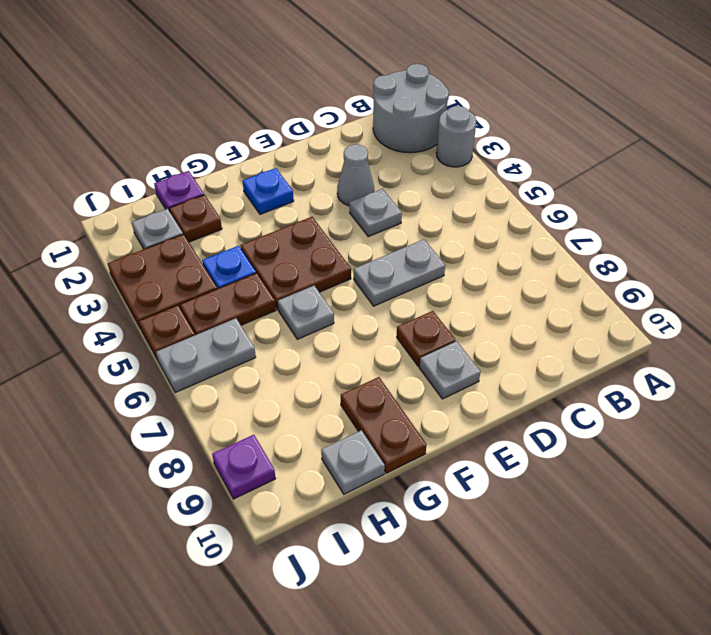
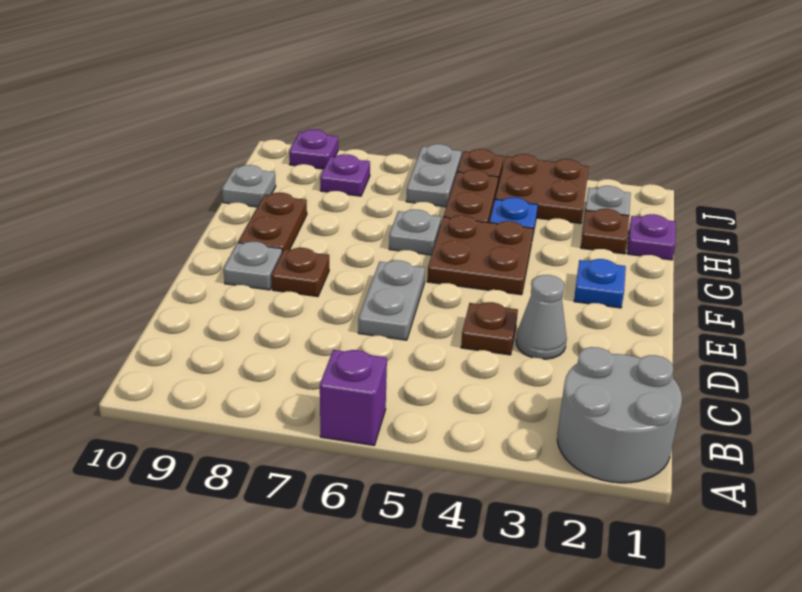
grey 1x1 round brick [436,106,476,167] -> none
none -> purple 1x1 brick [320,350,387,445]
grey 1x1 plate [349,189,402,237] -> brown 1x1 plate [461,302,518,355]
brown 1x2 plate [341,377,427,473] -> brown 1x2 plate turned to [238,193,307,252]
none -> purple 1x1 plate [320,154,370,196]

